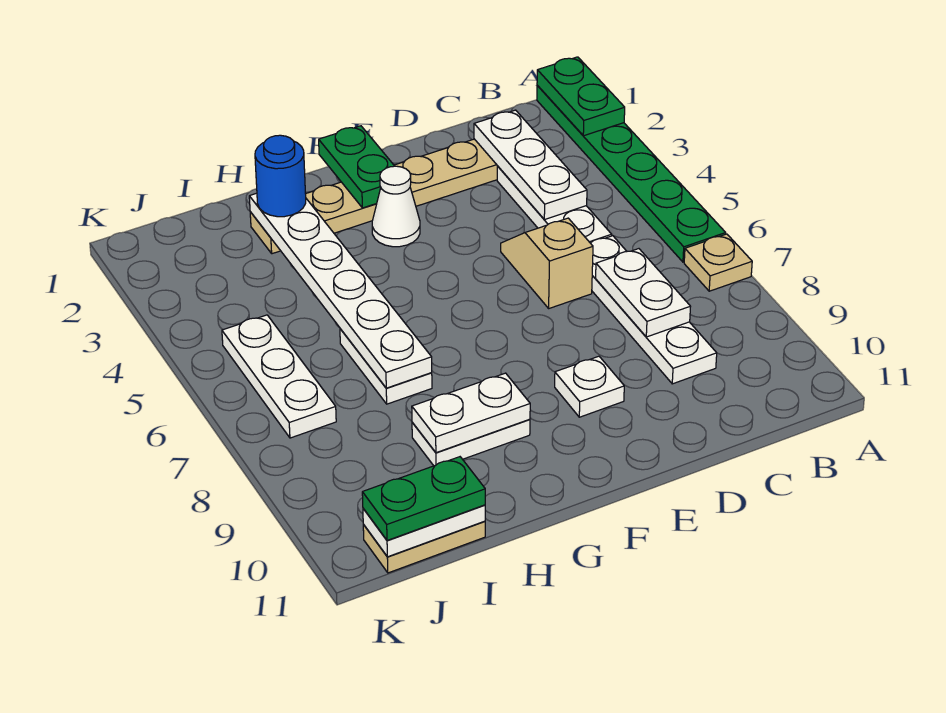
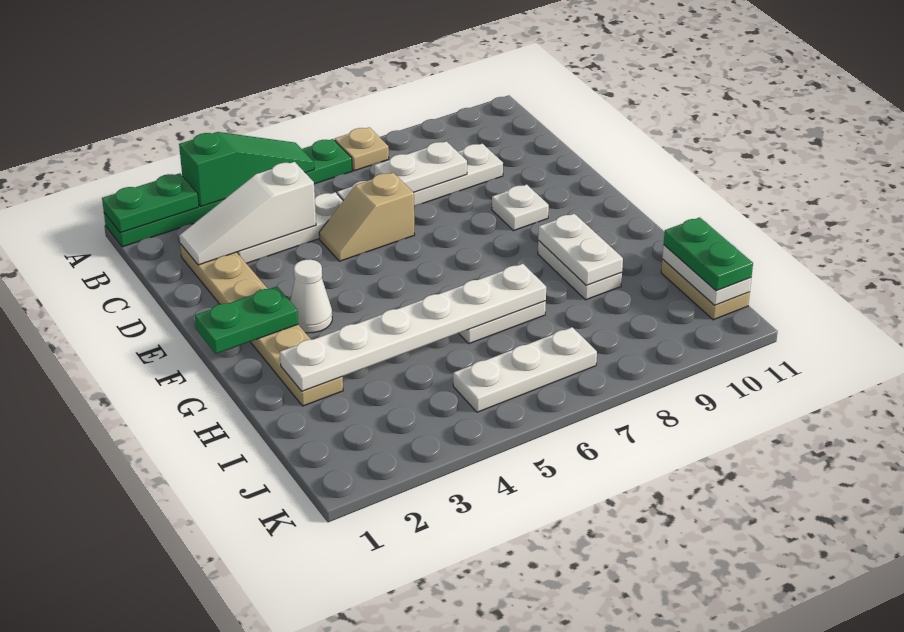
none -> green 1x3 slope [179,132,314,206]
white 1x3 plate [474,110,587,220] -> white 1x3 slope [179,162,316,265]
blue 1x1 round brick [255,135,306,217] -> none

